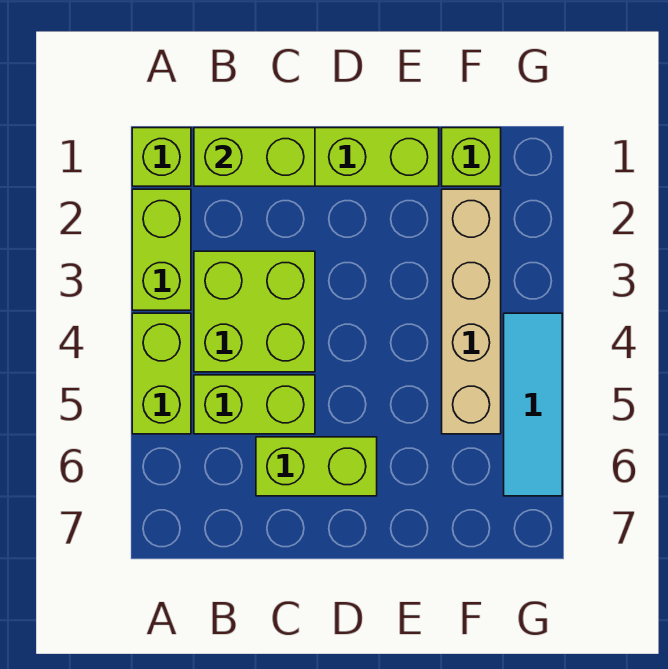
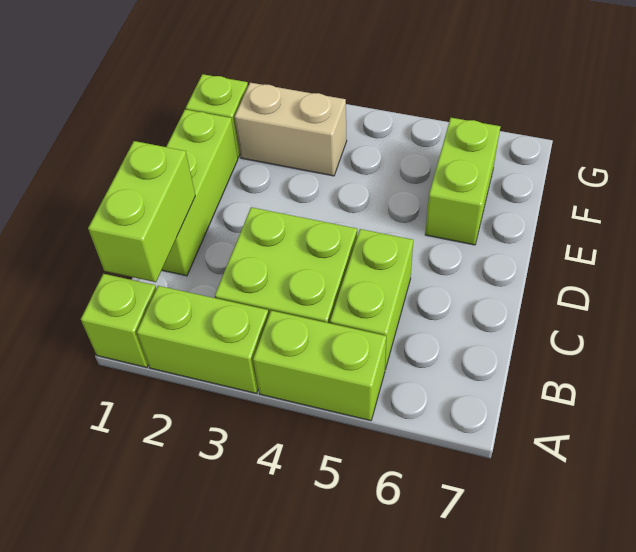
lime 1x2 brick [256,437,377,496] -> lime 1x2 brick moved to [425,118,501,245]
tan 1x4 brick [442,189,501,434] -> tan 1x2 brick [235,83,347,176]
cyan 1x3 tile [504,313,562,496] -> none

